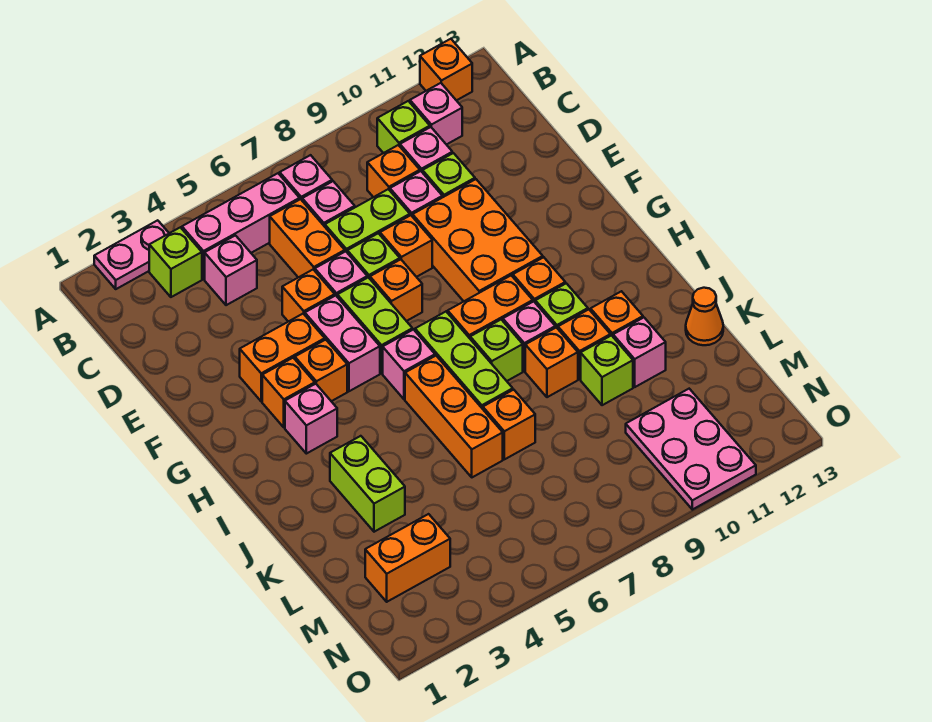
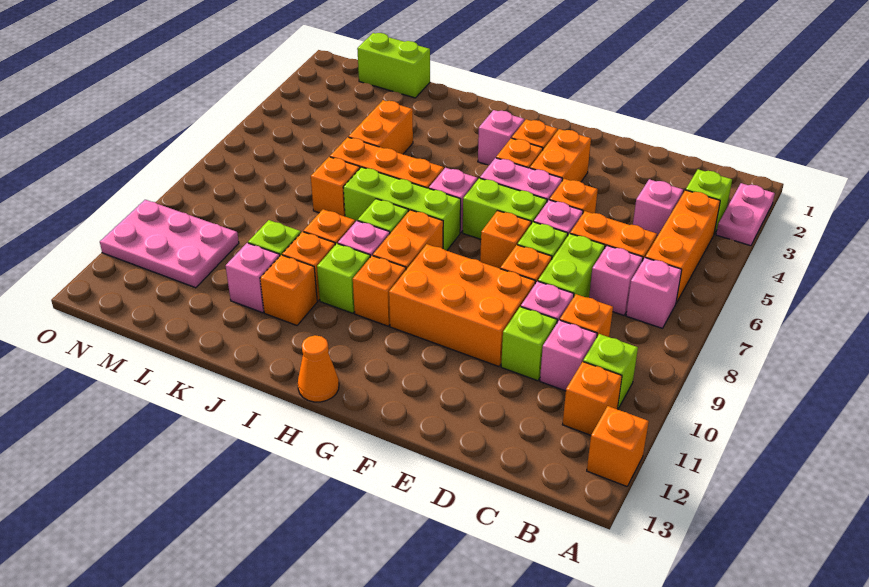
pink 1x3 brick [182,173,300,279] -> orange 1x3 brick [645,190,720,303]
pink 1x1 brick [410,83,462,145] -> orange 1x1 brick [562,362,622,435]
lime 1x2 brick [330,436,405,532] -> lime 1x2 brick moved to [357,33,430,98]
orange 1x1 cone [686,288,723,345] -> orange 1x1 cone moved to [298,335,339,402]
orange 1x2 brick [365,514,450,602] -> orange 1x2 brick moved to [349,100,413,154]

